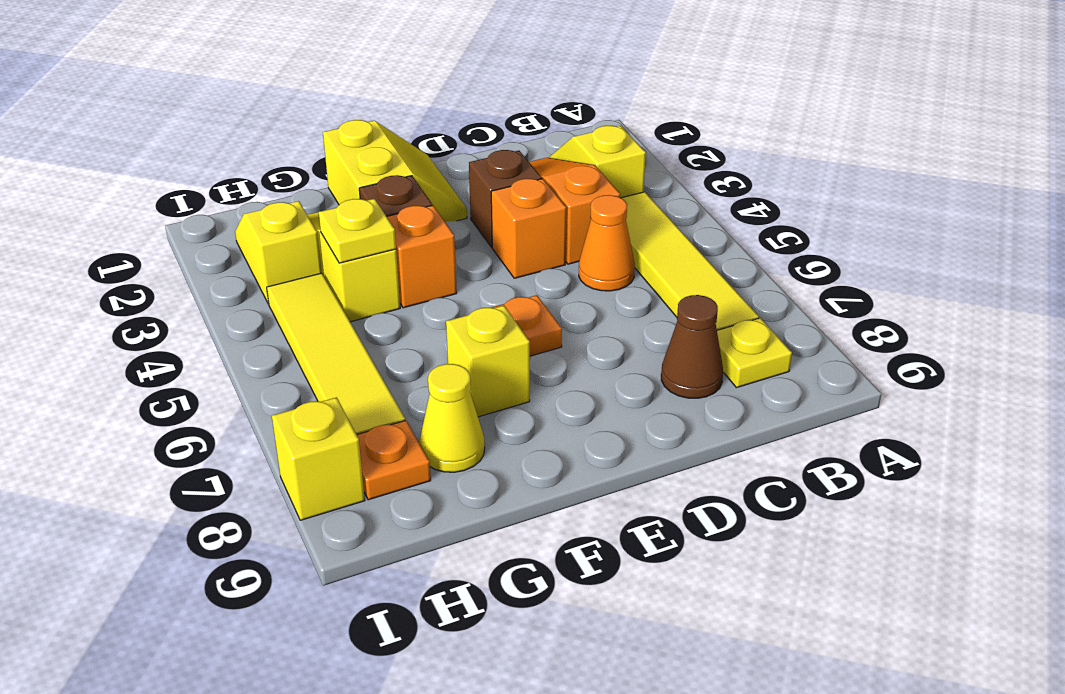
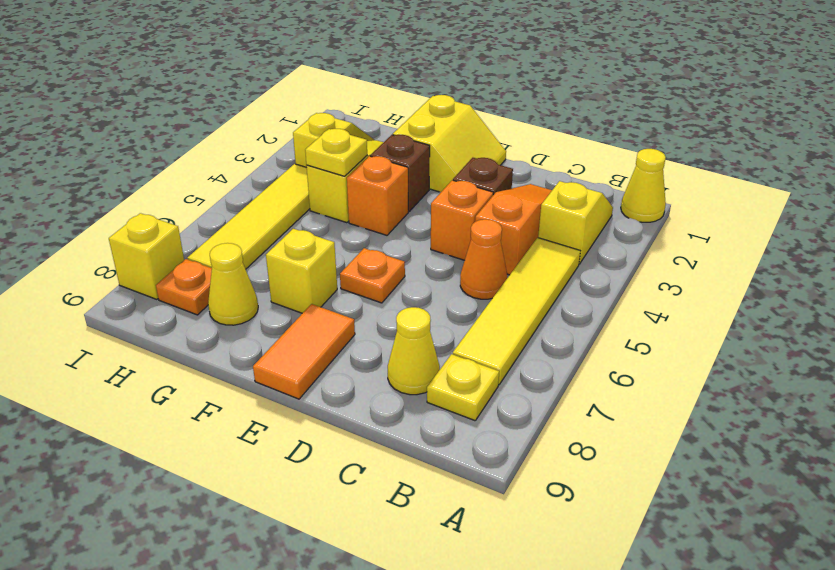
none -> yellow 1x1 cone [621,149,666,222]
brown 1x1 cone [661,295,723,398] -> yellow 1x1 cone [388,307,440,395]
none -> orange 1x2 tile [253,304,355,399]

